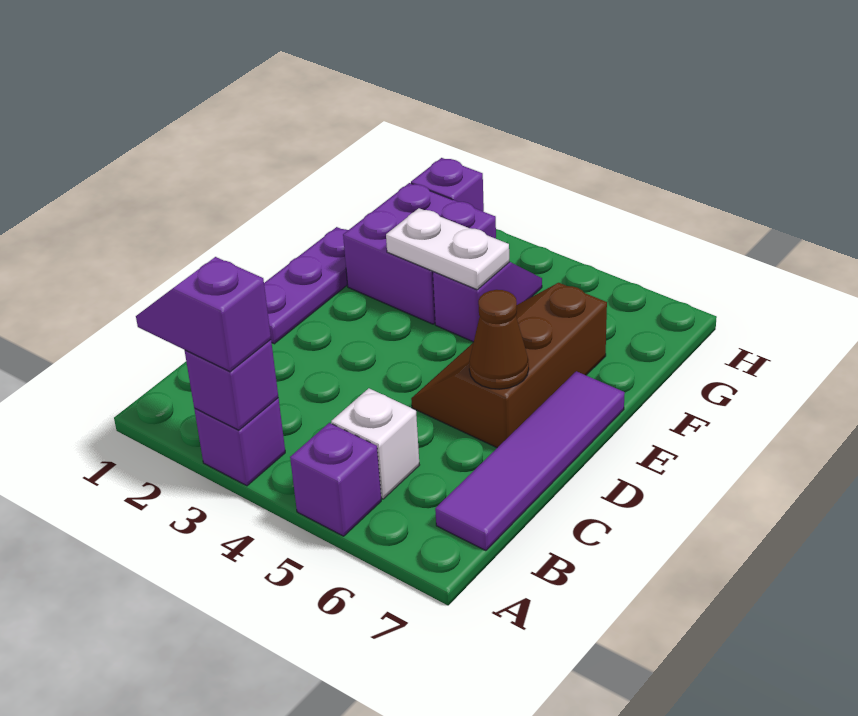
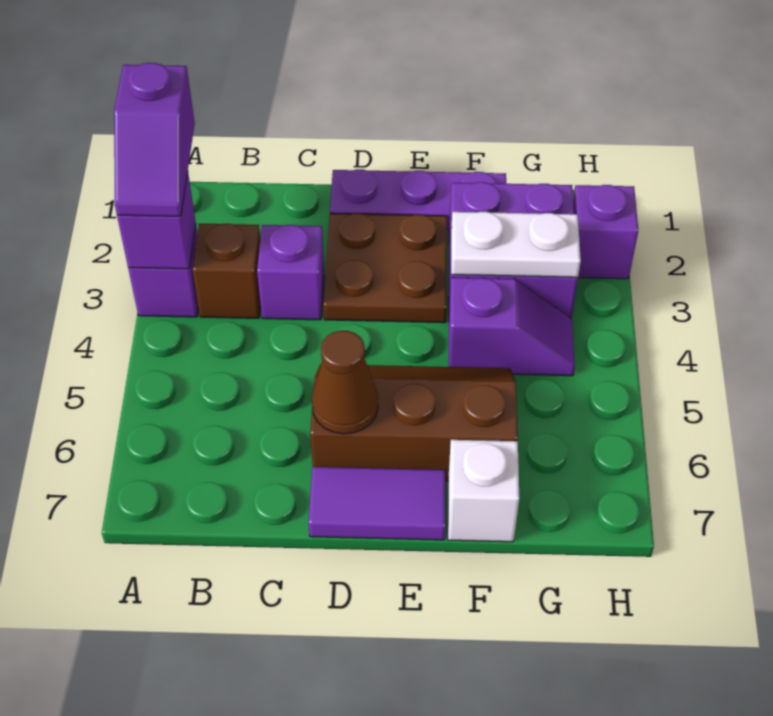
purple 1x2 slope [136,257,271,372] -> purple 1x2 slope turned to [114,63,195,217]
purple 1x1 brick [290,423,381,536] -> purple 1x1 brick moved to [257,225,324,320]
none -> brown 1x1 brick [193,224,261,318]
white 1x1 brick [331,388,419,499] -> white 1x1 brick moved to [448,440,519,542]
purple 1x4 tile [435,371,625,551] -> purple 1x2 tile [309,467,446,540]
none -> brown 2x2 plate [324,213,447,323]
white 1x2 plate [386,208,509,290] -> white 1x2 plate turned to [451,212,581,277]

